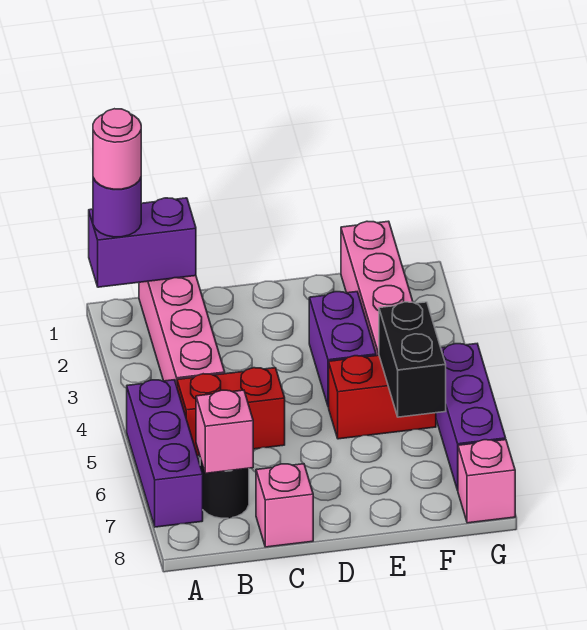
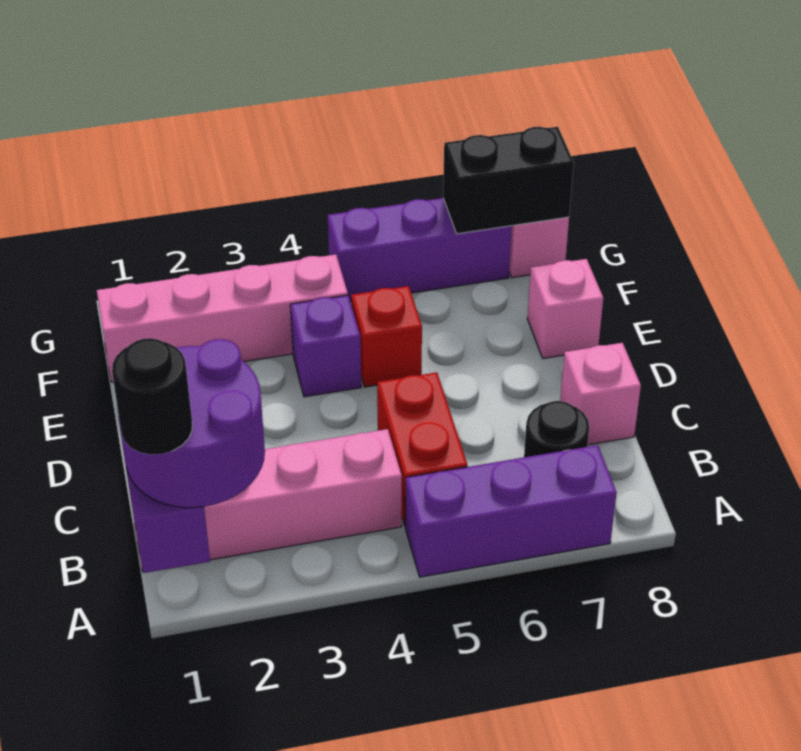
purple 1x1 round brick [93,178,141,237] -> purple 2x2 round brick [118,339,265,508]
pink 1x1 round brick [93,109,141,189] -> black 1x1 round brick [112,338,192,455]
pink 1x1 brick [196,390,253,473] -> pink 1x1 brick moved to [528,259,603,359]
purple 1x2 brick [309,292,376,407] -> purple 1x1 brick [290,295,361,397]
red 1x2 brick [329,355,436,439] -> red 1x1 brick [351,286,422,387]
black 1x2 brick [379,302,446,417] -> black 1x2 brick moved to [443,127,574,234]

